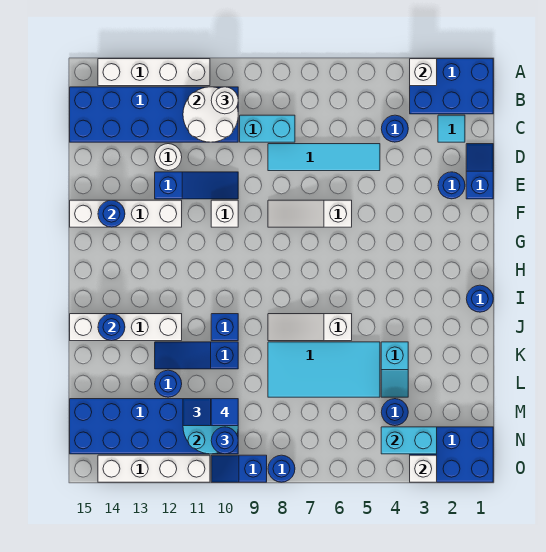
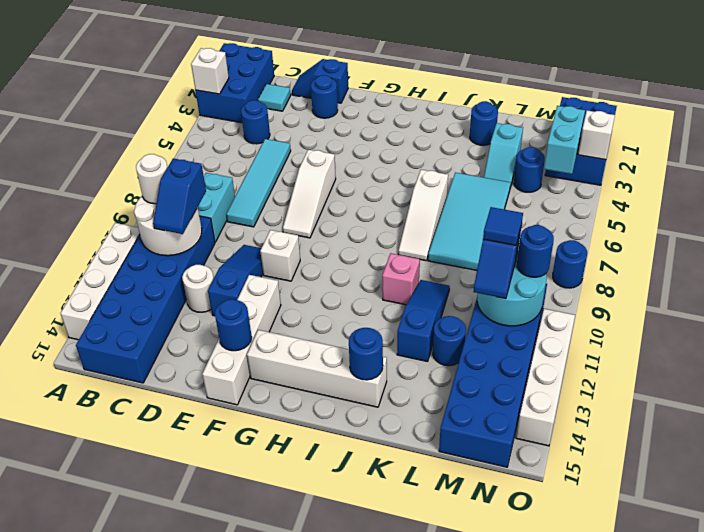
blue 1x1 round brick [466,285,493,312] -> blue 1x1 round brick moved to [470,101,498,145]
blue 1x1 brick [211,314,238,341] -> pink 1x1 brick [382,253,420,305]
white 1x4 brick [70,314,182,341] -> white 1x4 brick turned to [247,330,387,407]
cyan 1x2 slope [381,342,408,397] -> cyan 1x2 slope turned to [484,123,523,188]
blue 1x3 slope [155,342,238,369] -> blue 1x3 slope turned to [397,280,450,362]
blue 1x2 slope [211,455,267,482] -> blue 1x2 slope moved to [153,158,206,234]

